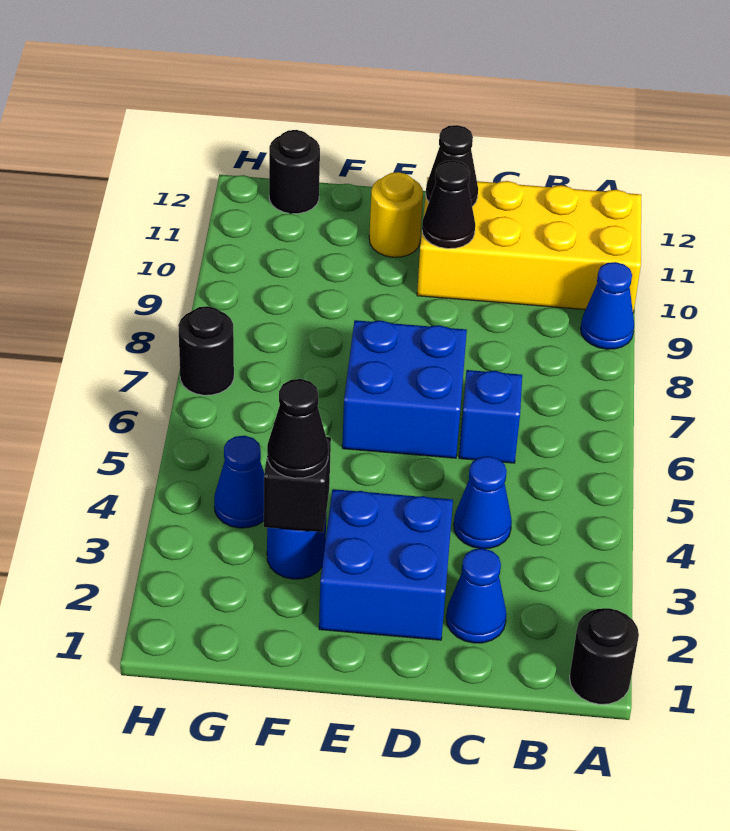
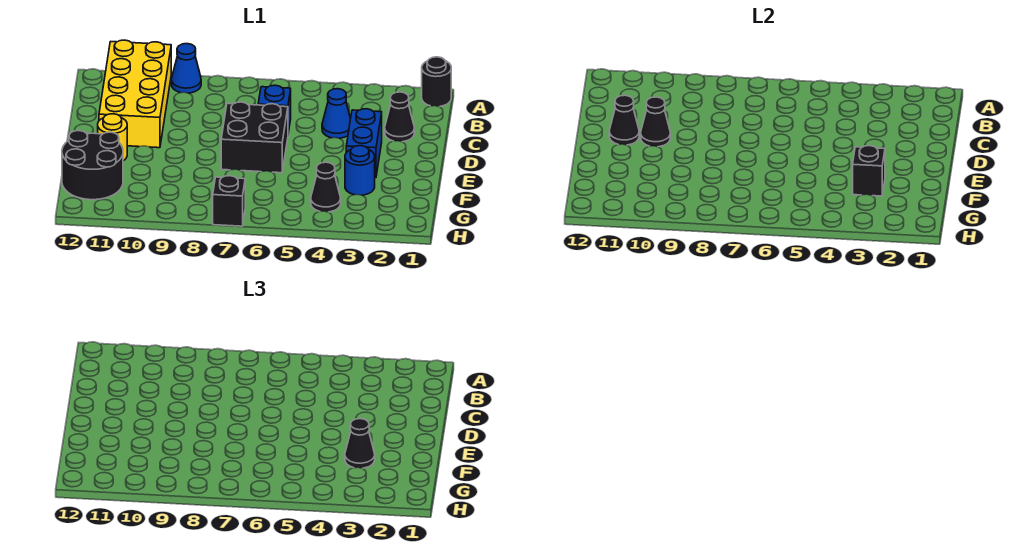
blue 1x1 cone [446,548,507,643] -> black 1x1 cone [385,92,414,142]
blue 2x2 brick [319,489,453,640] -> blue 1x2 brick [346,109,382,178]
blue 2x2 brick [342,320,467,458] -> black 2x2 brick [221,102,288,173]
blue 1x1 cone [214,436,264,528] -> black 1x1 cone [311,162,341,212]
black 1x1 round brick [269,130,320,214] -> black 2x2 round brick [62,131,123,200]
black 1x1 round brick [178,306,234,395] -> black 1x1 brick [213,176,245,226]

